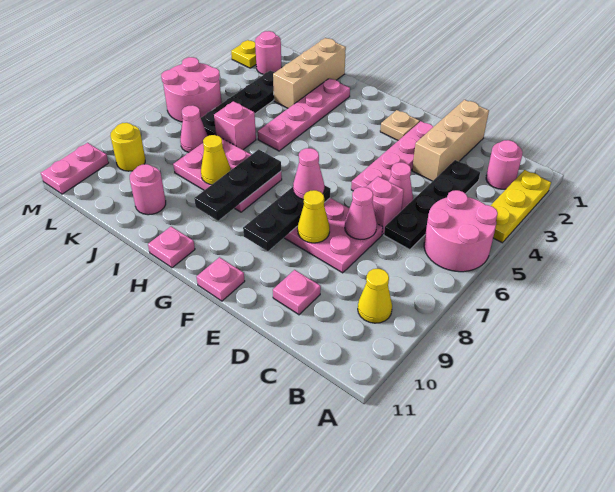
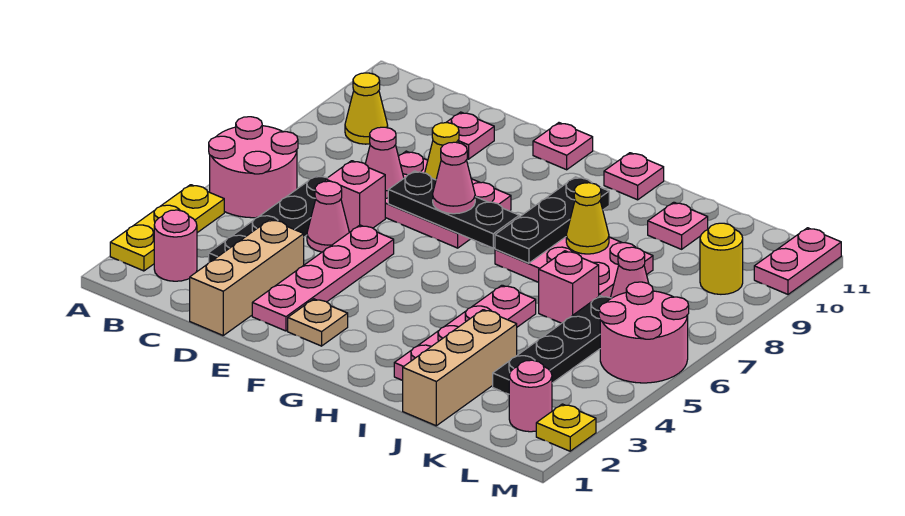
black 1x3 plate [243,185,331,251] -> black 1x3 plate turned to [388,171,519,248]
pink 1x1 round brick [130,164,166,215] -> pink 1x1 plate [648,202,708,249]

